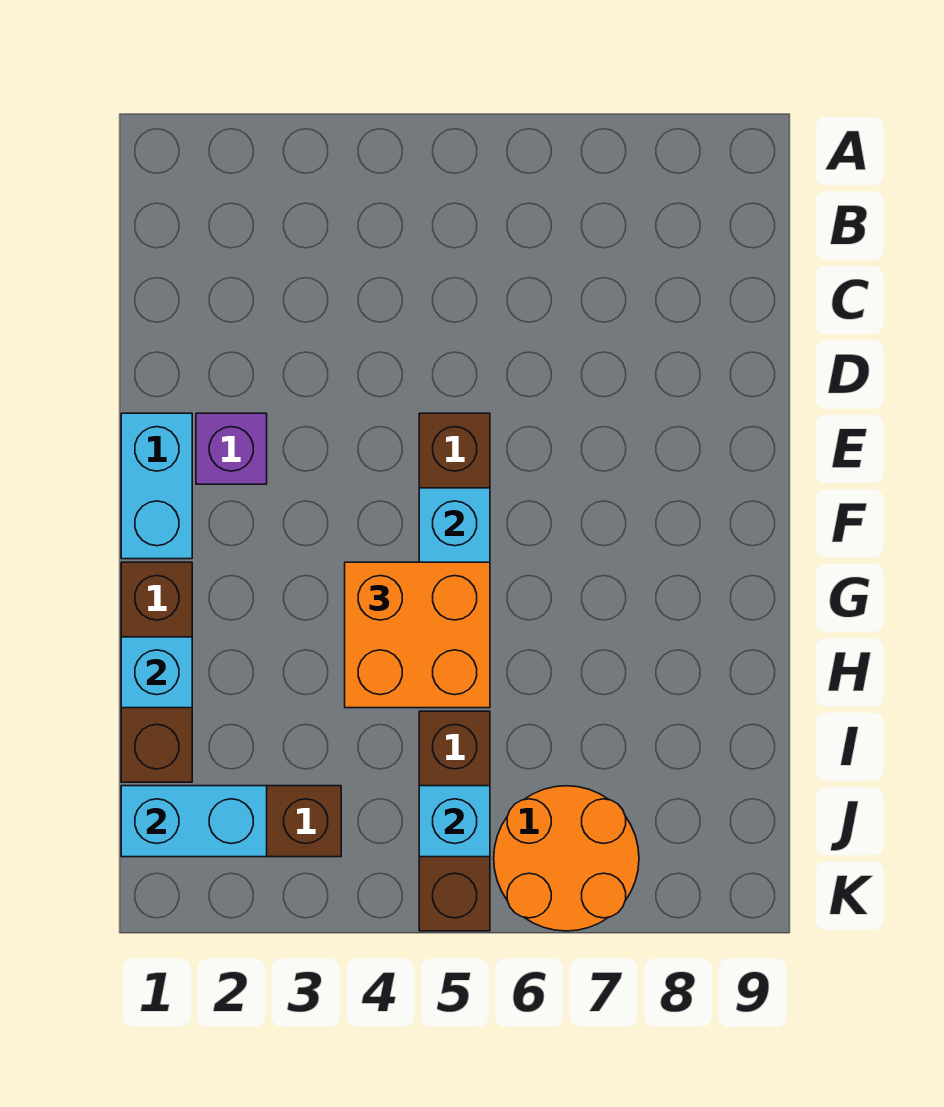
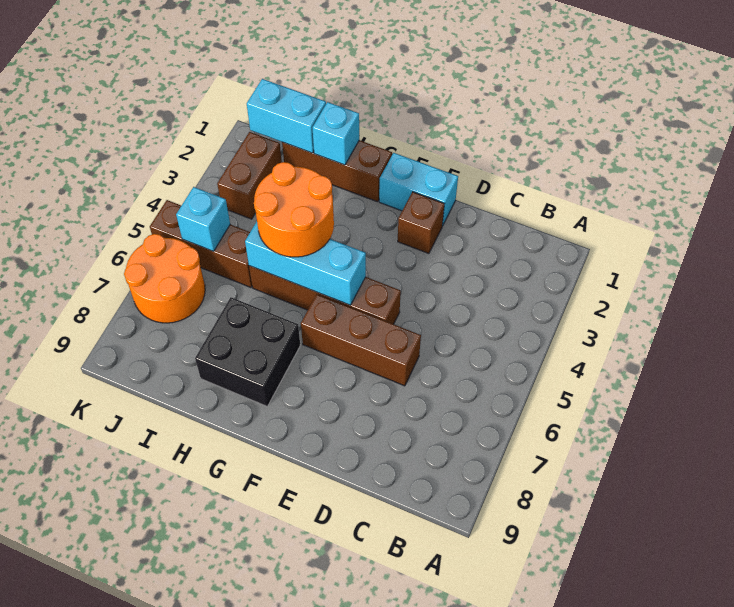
none -> brown 1x3 brick [301,294,421,386]
purple 1x1 brick [196,413,267,484] -> brown 1x1 brick [398,192,444,253]
orange 2x2 brick [345,562,490,708] -> orange 2x2 round brick [254,162,334,257]
none -> black 2x2 brick [195,297,300,406]
cyan 1x2 brick [121,786,267,857] -> cyan 1x2 brick turned to [247,79,326,153]

